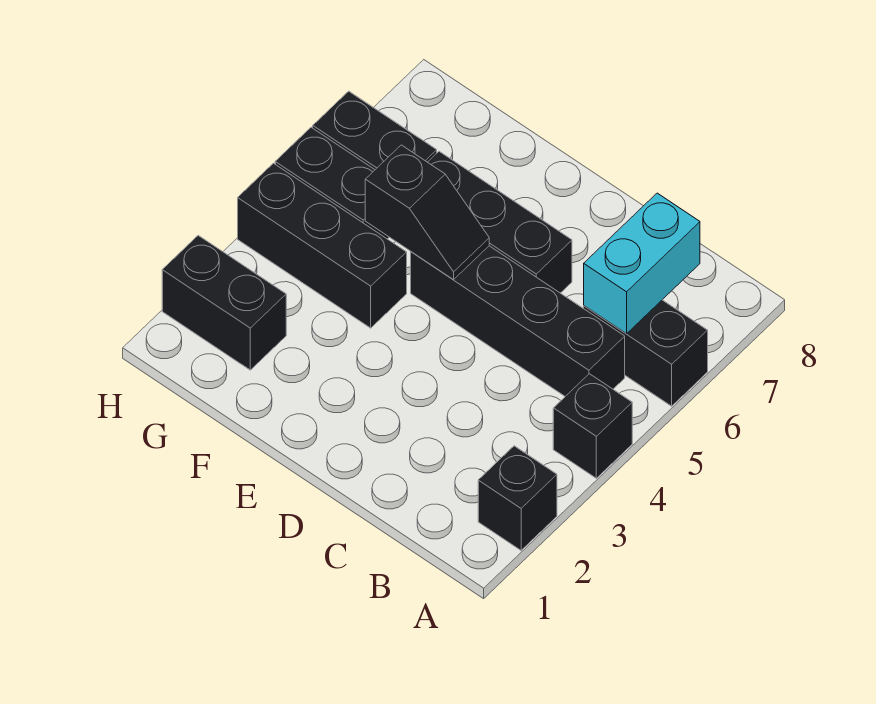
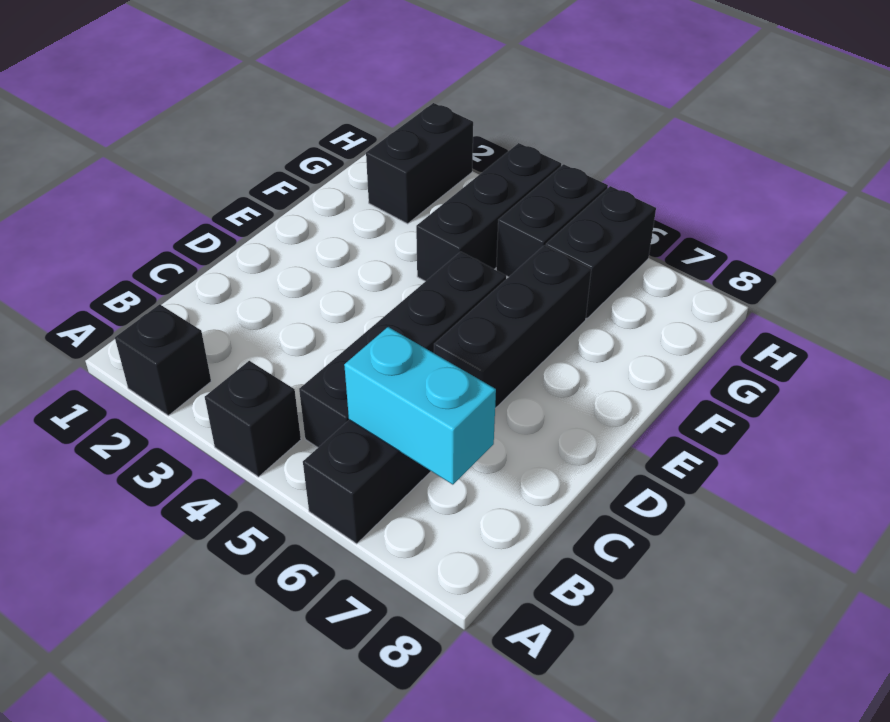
black 1x2 slope [365,145,489,280] -> none

